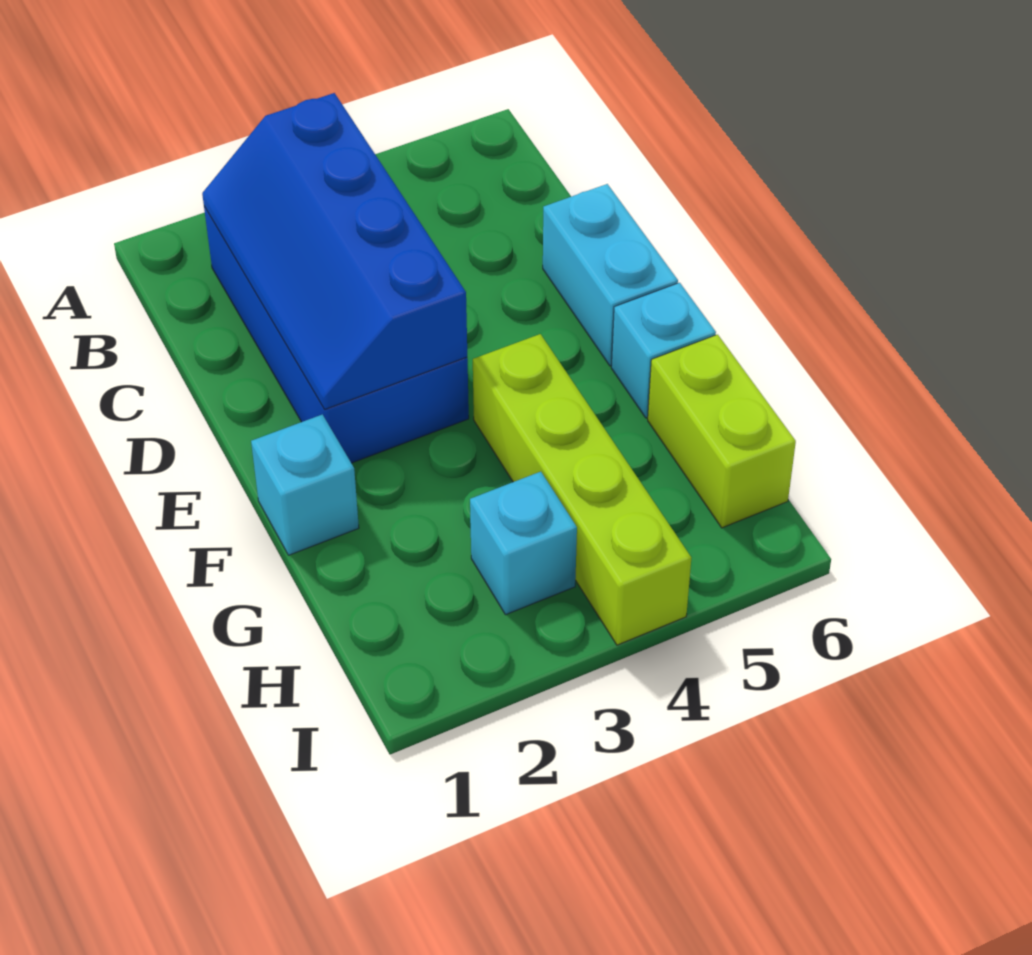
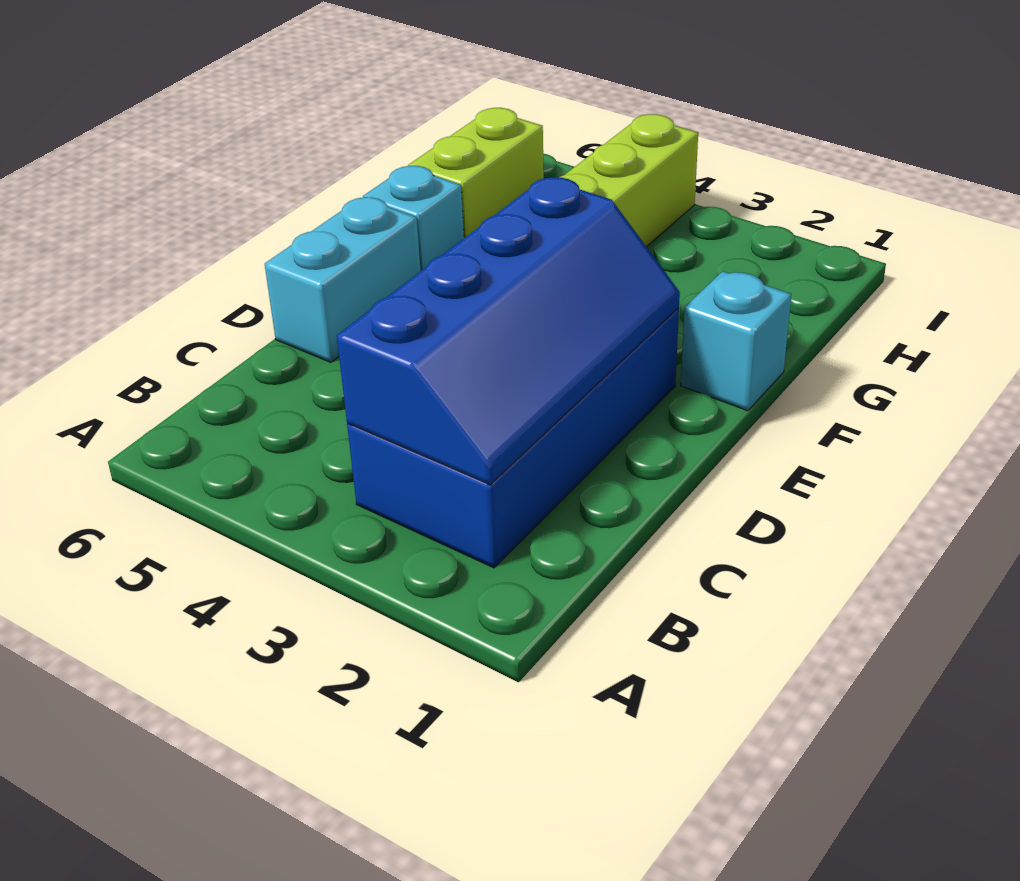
cyan 1x1 brick [470,472,577,615] -> none

